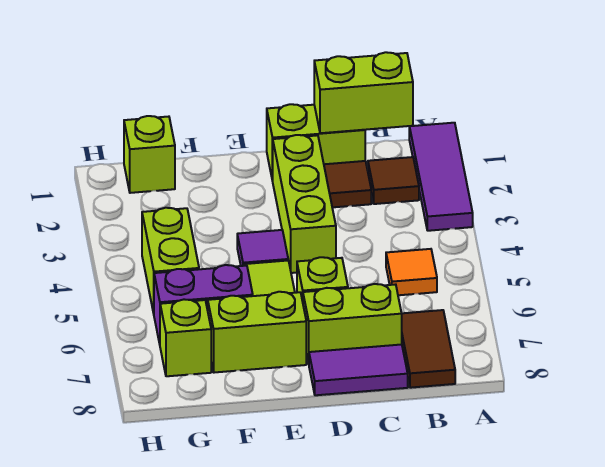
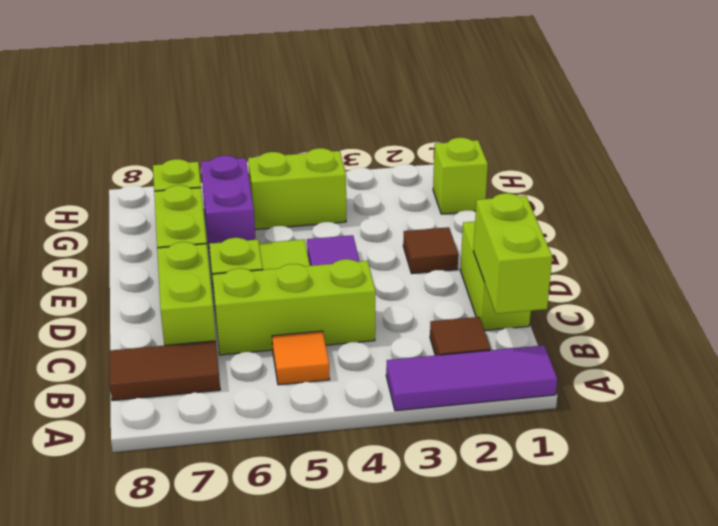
brown 1x1 tile [324,161,371,207] -> brown 1x1 tile moved to [403,227,458,273]
purple 1x2 tile [309,344,408,395] -> none
lime 1x3 brick [273,135,336,273] -> lime 1x3 brick moved to [212,259,376,355]

